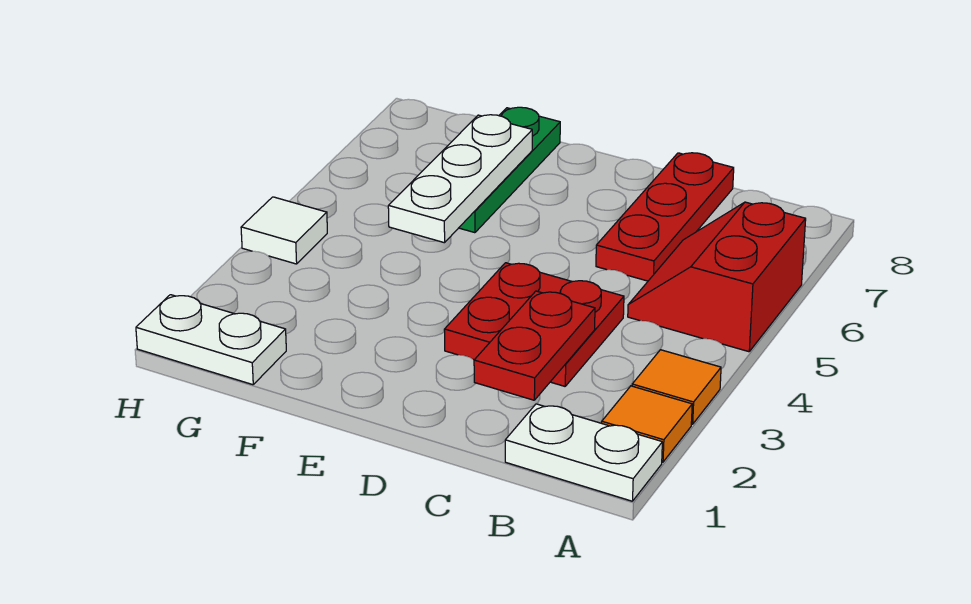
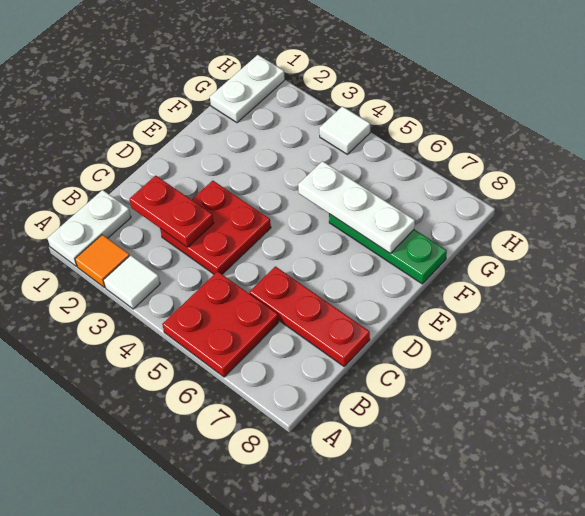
orange 1x1 tile [632,350,721,424] -> white 1x1 tile [103,255,160,309]
red 2x2 slope [628,202,806,352] -> red 2x2 plate [162,271,279,377]

